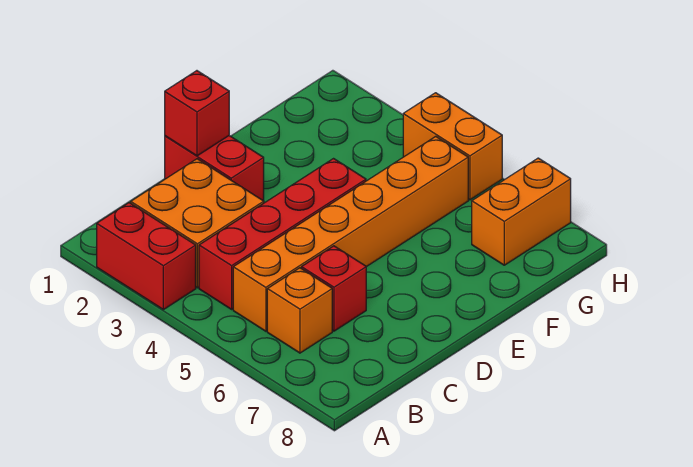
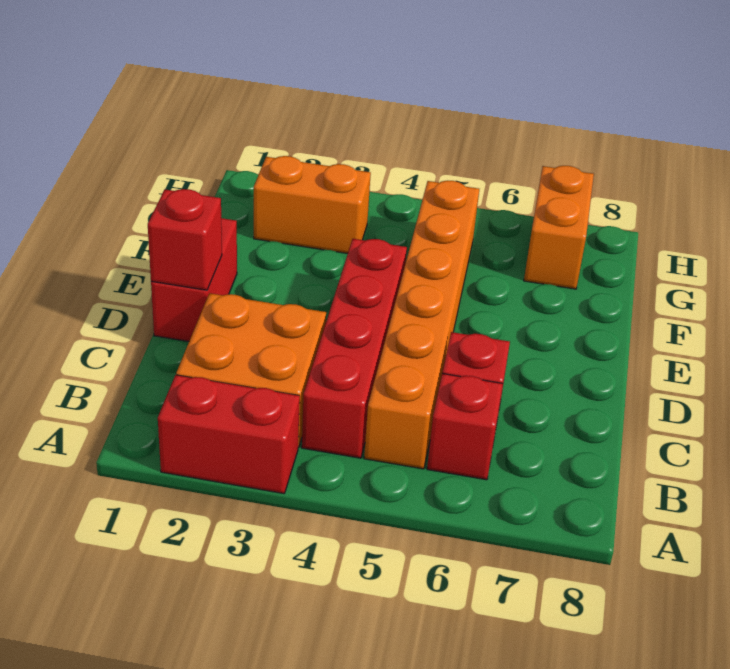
orange 1x1 brick [267,268,332,353] -> red 1x1 brick [427,374,503,480]
red 1x2 brick [165,136,264,201] -> red 1x2 brick turned to [151,218,237,341]
orange 1x2 brick [403,93,502,200] -> orange 1x2 brick moved to [254,156,371,254]

